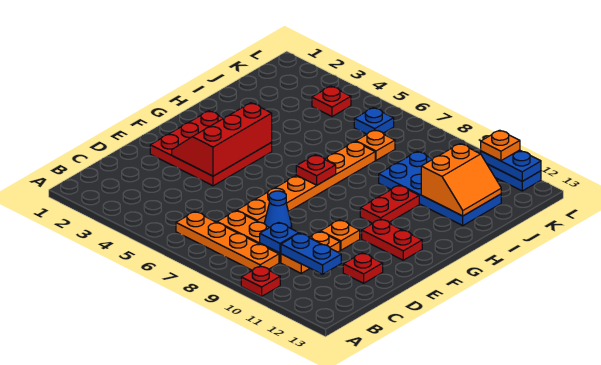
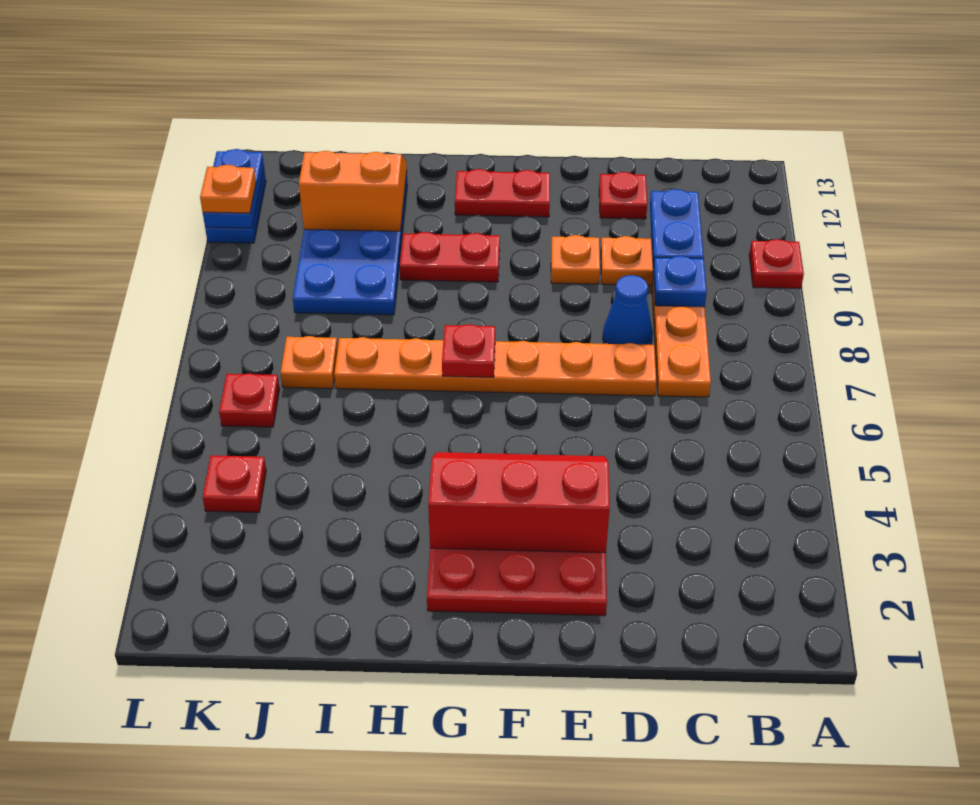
orange 1x4 plate [176,212,279,270] -> none
red 2x3 slope [172,103,272,176] -> red 2x3 slope turned to [428,452,610,553]
red 1x2 plate [362,219,422,260] -> red 1x2 plate turned to [455,169,550,217]
blue 1x1 plate [354,108,394,134] -> red 1x1 plate [219,373,280,427]

